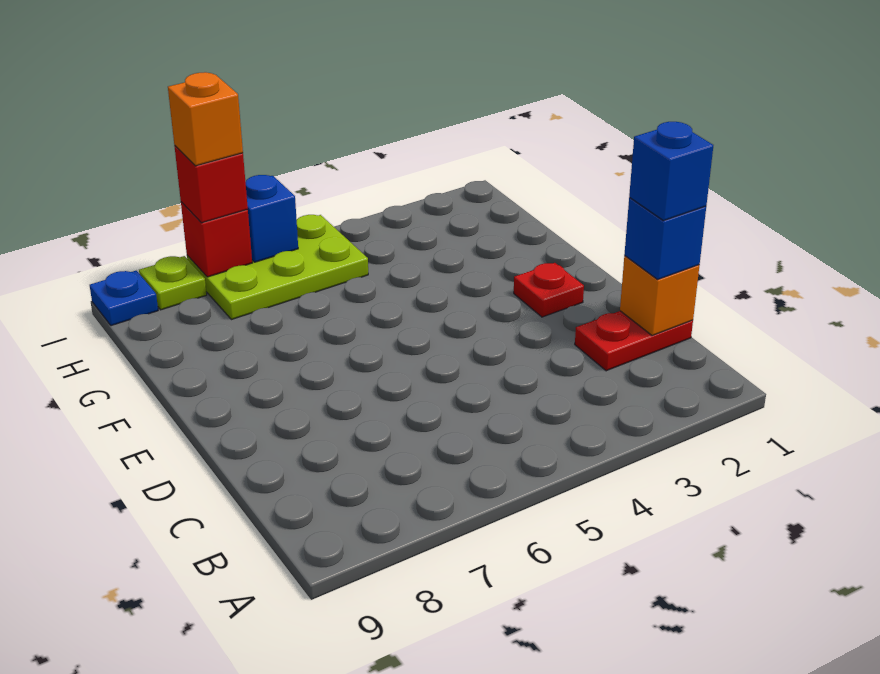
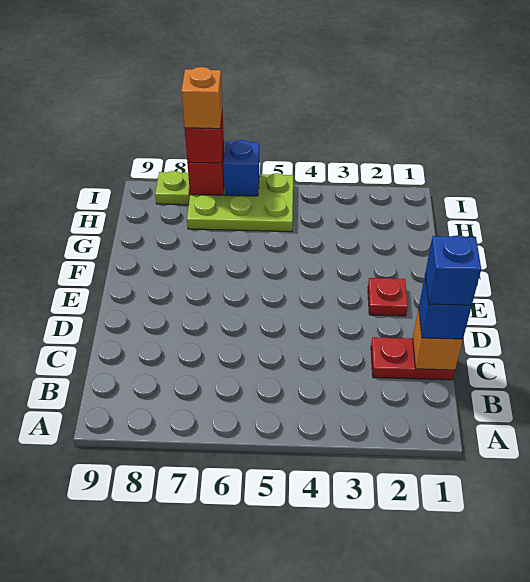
blue 1x1 plate [90,271,158,326] -> none

